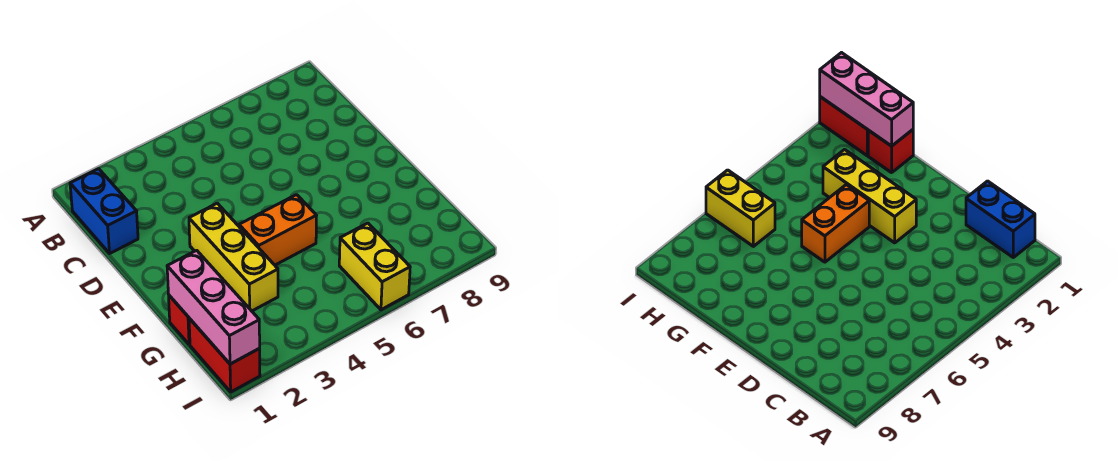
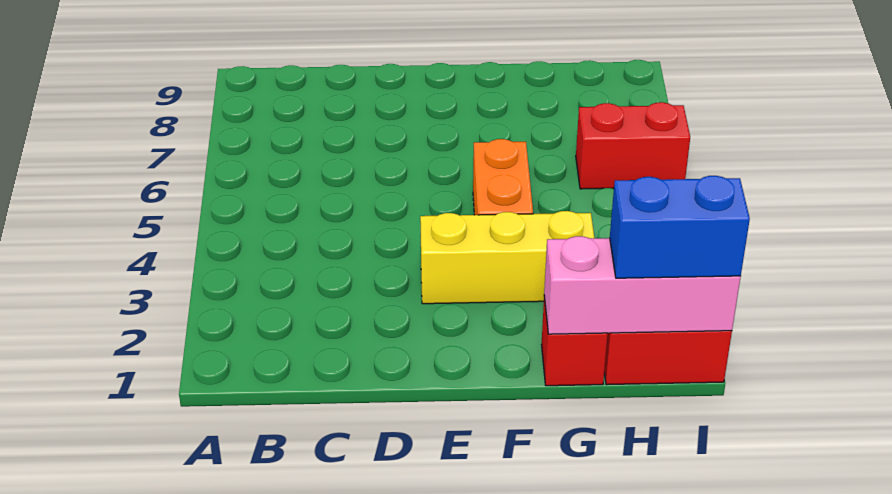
blue 1x2 brick [70,169,138,253] -> blue 1x2 brick moved to [610,176,750,278]
yellow 1x2 brick [339,223,410,310] -> red 1x2 brick [576,102,690,189]

